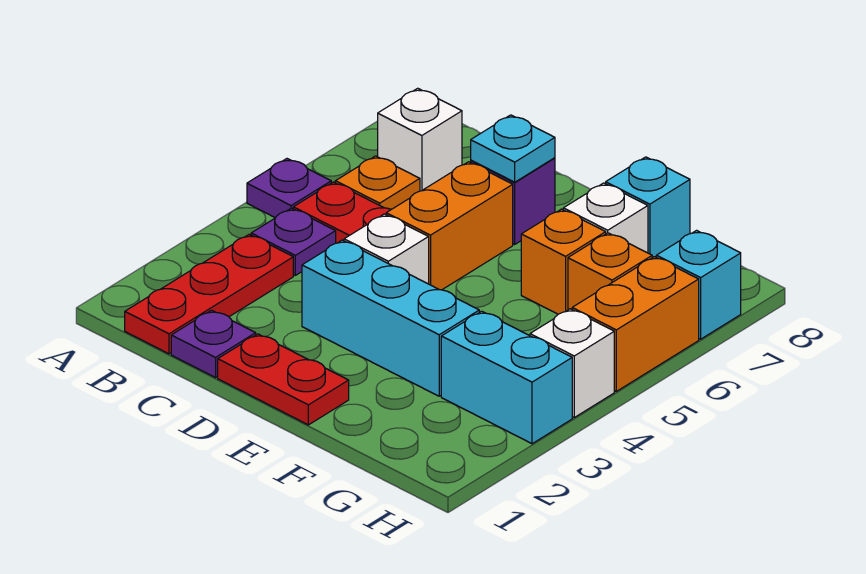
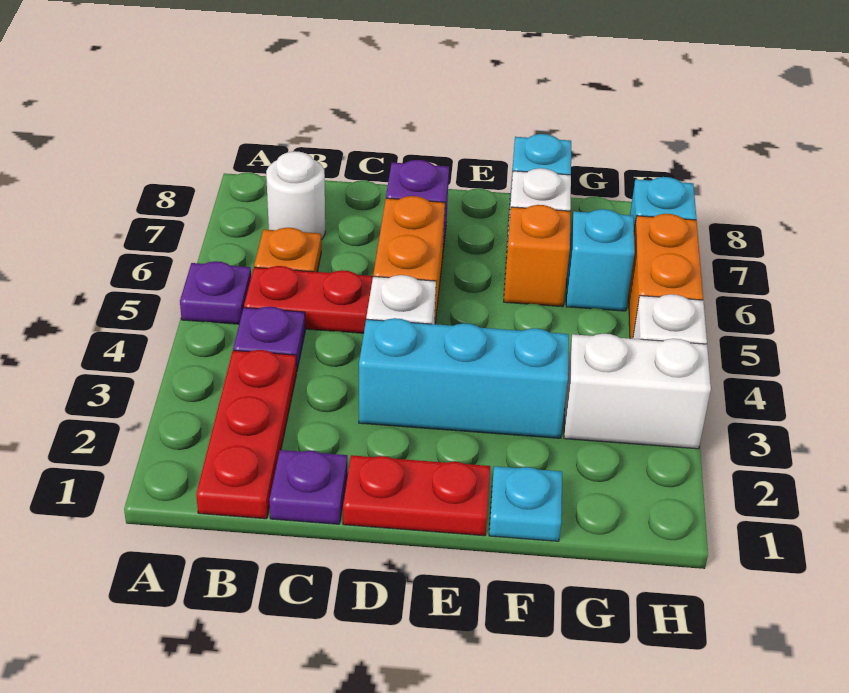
white 1x1 brick [378,88,462,191] -> white 1x1 round brick [266,151,325,240]
cyan 1x1 plate [471,115,555,182] -> cyan 1x1 plate moved to [489,466,562,541]
cyan 1x2 brick [441,311,572,444] -> white 1x2 brick [564,334,711,449]
orange 1x1 brick [568,233,652,310] -> cyan 1x1 brick [566,209,635,311]

